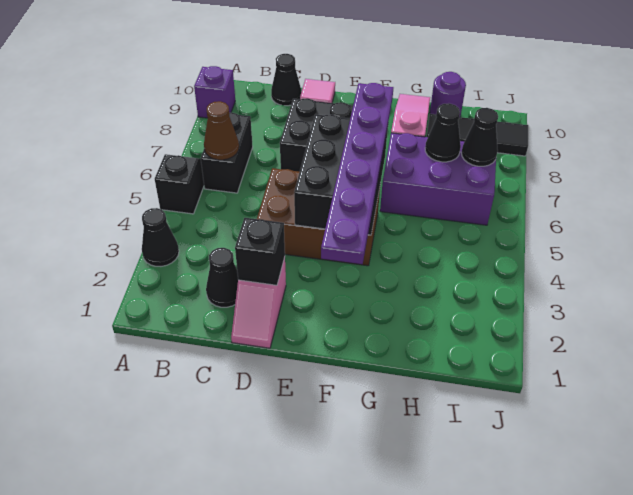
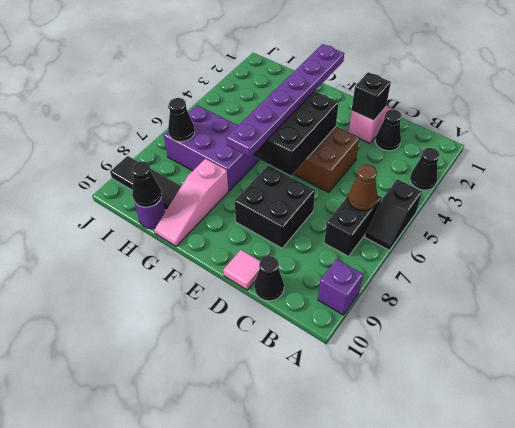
black 1x1 cone [425,103,461,162] -> black 1x1 cone moved to [132,161,162,207]

